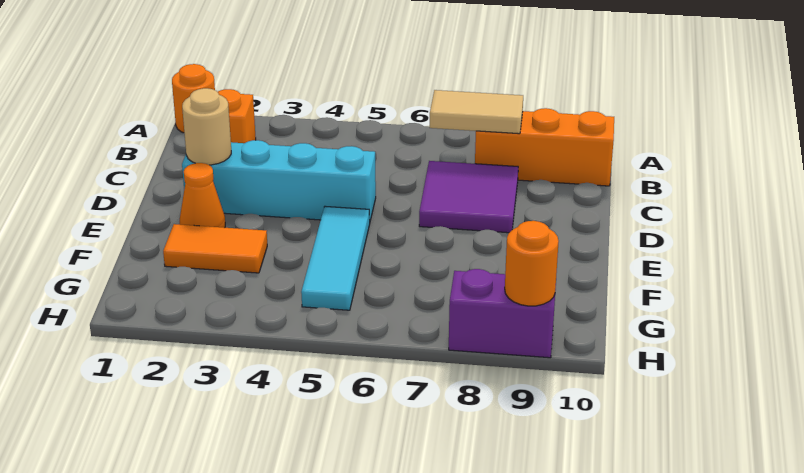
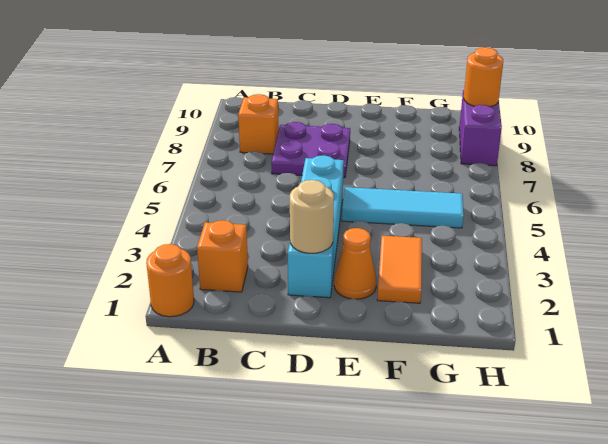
tan 1x2 tile [430,90,523,134] -> none
orange 1x3 brick [475,108,614,186] -> orange 1x1 brick [238,94,279,154]
purple 2x2 tile [419,161,518,233] -> purple 2x2 plate [271,122,350,178]

